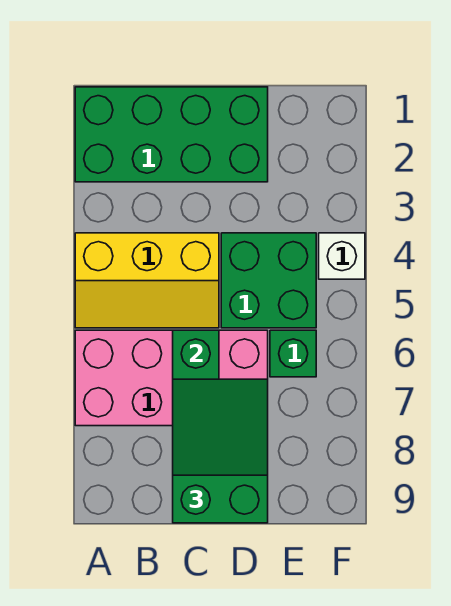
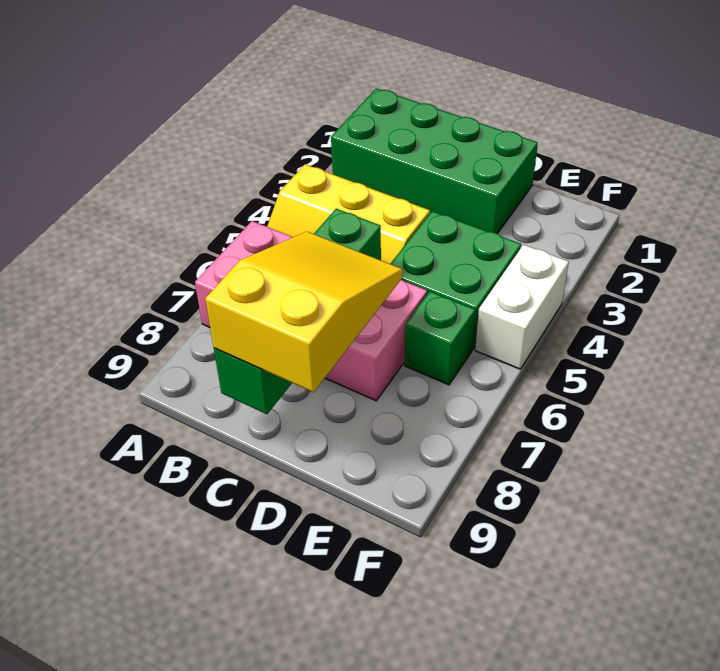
green 2x3 slope [173,379,268,523] -> yellow 2x3 slope [205,232,403,392]
white 1x1 brick [319,233,365,279] -> white 1x2 brick [475,245,569,369]

